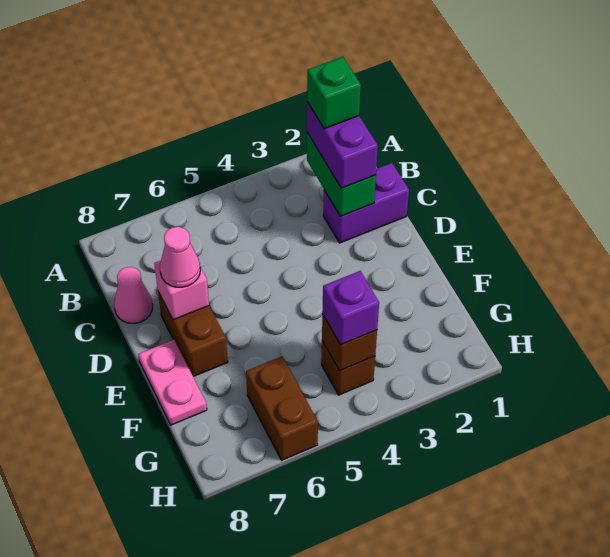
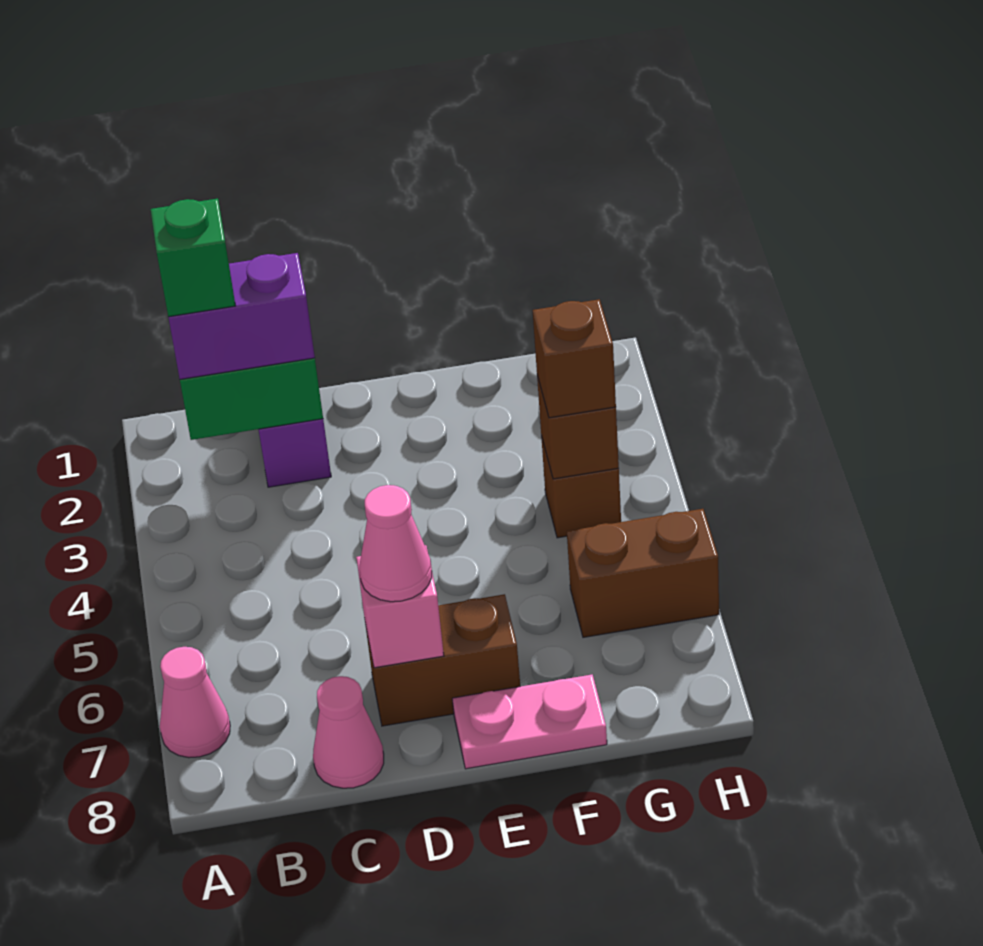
none -> pink 1x1 cone [160,647,230,758]
purple 1x1 brick [322,271,379,345] -> brown 1x1 brick [533,299,616,418]

